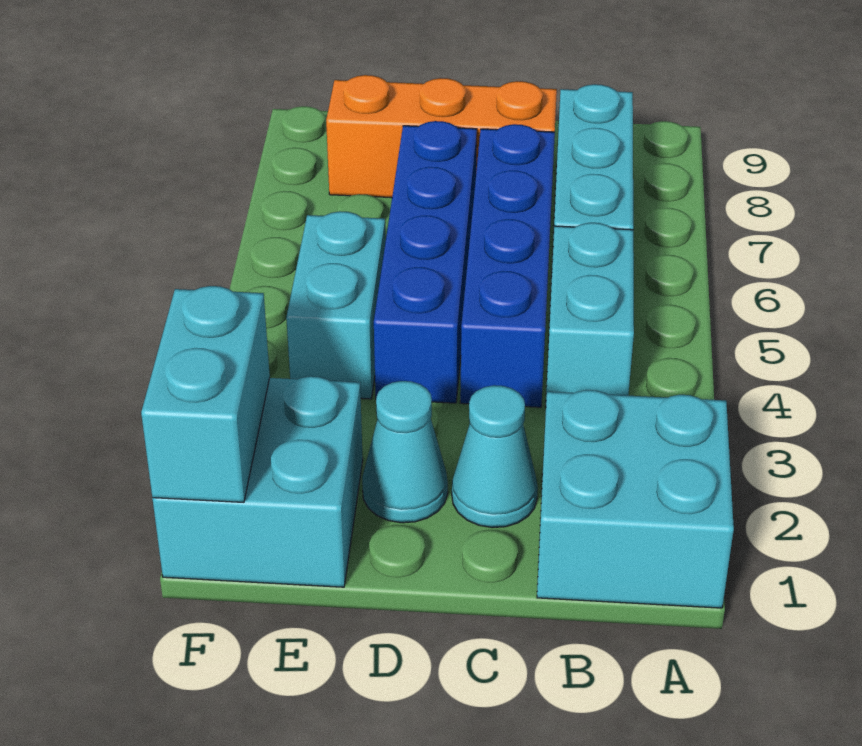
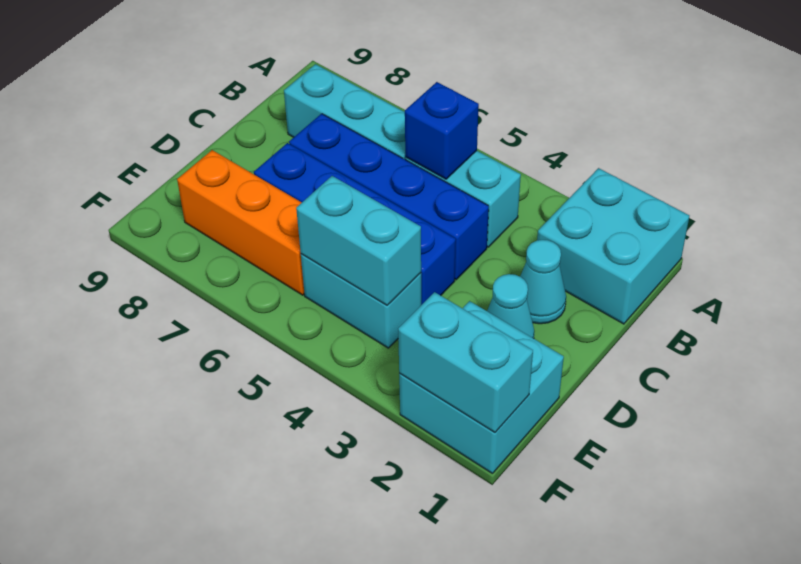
none -> blue 1x1 brick [405,82,479,179]
orange 1x3 brick [326,75,557,198] -> orange 1x3 brick turned to [177,150,304,295]
none -> cyan 1x2 brick [296,176,421,305]

